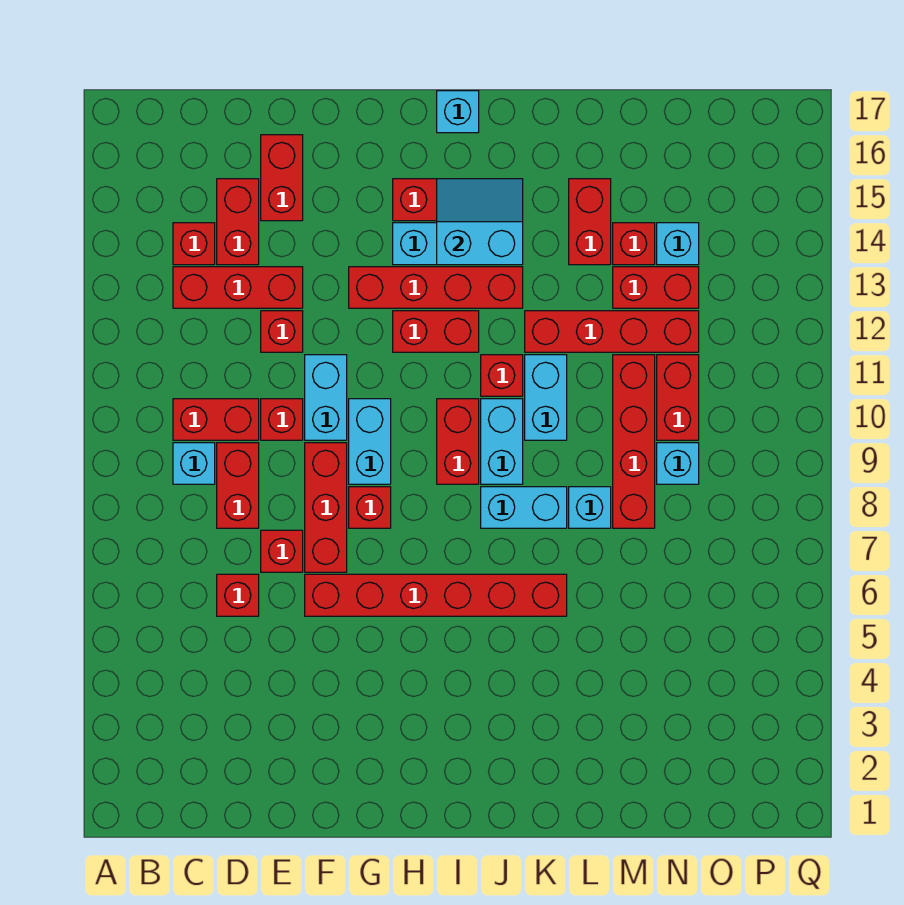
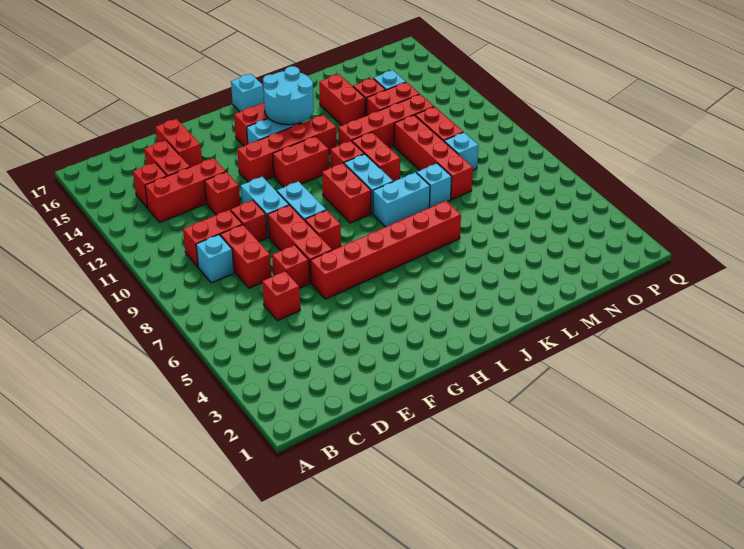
cyan 2x2 slope [437,179,523,265] -> cyan 2x2 round brick [263,66,314,125]
cyan 1x2 brick [525,355,567,440] -> red 1x2 brick [352,132,400,182]

